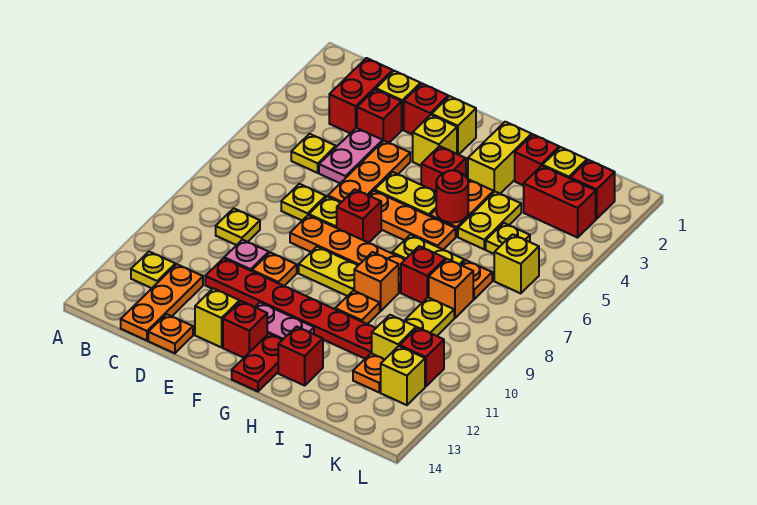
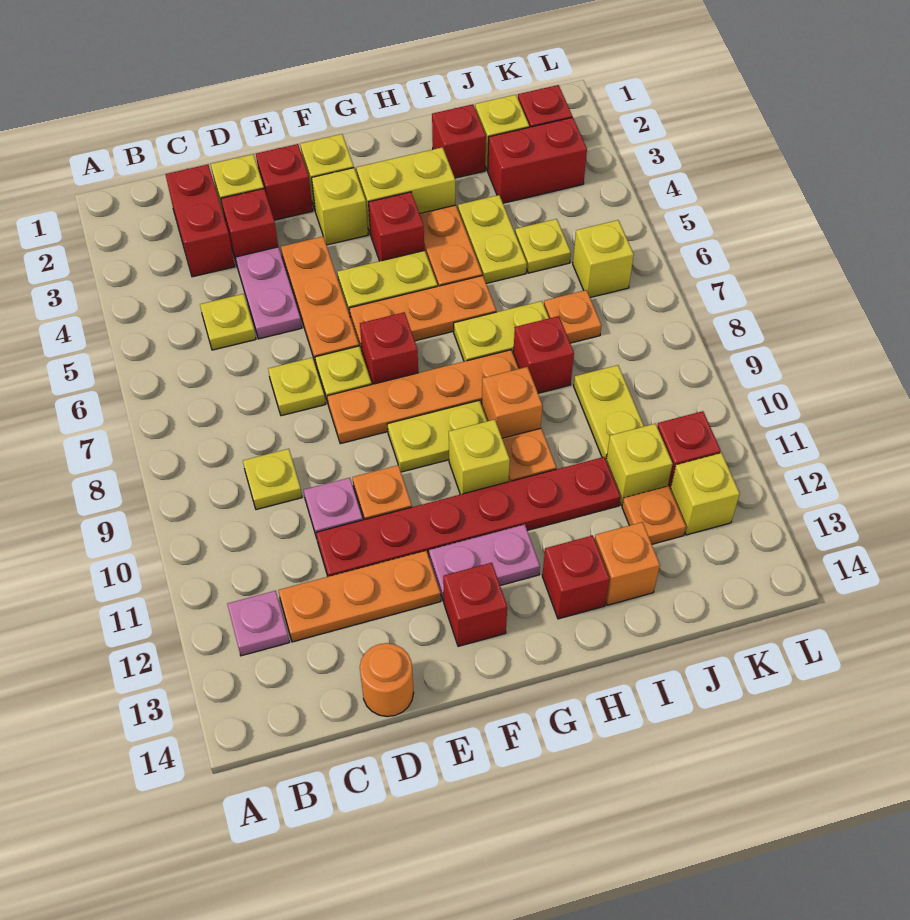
yellow 1x1 plate [131,252,175,288] -> pink 1x1 plate [227,591,289,656]
orange 1x3 plate [121,264,203,341] -> orange 1x3 plate turned to [278,551,441,642]
orange 1x1 plate [148,314,193,353] -> orange 1x1 round brick [360,643,414,717]
yellow 1x1 brick [195,288,240,347] -> yellow 1x1 brick moved to [449,420,510,494]
red 1x2 plate [232,334,282,391] -> none
yellow 1x2 brick [468,122,532,194] -> yellow 1x2 brick turned to [356,147,455,234]
red 1x1 round brick [436,170,468,223] -> none
orange 1x1 brick [429,259,473,318] -> orange 1x1 brick moved to [595,522,660,605]

